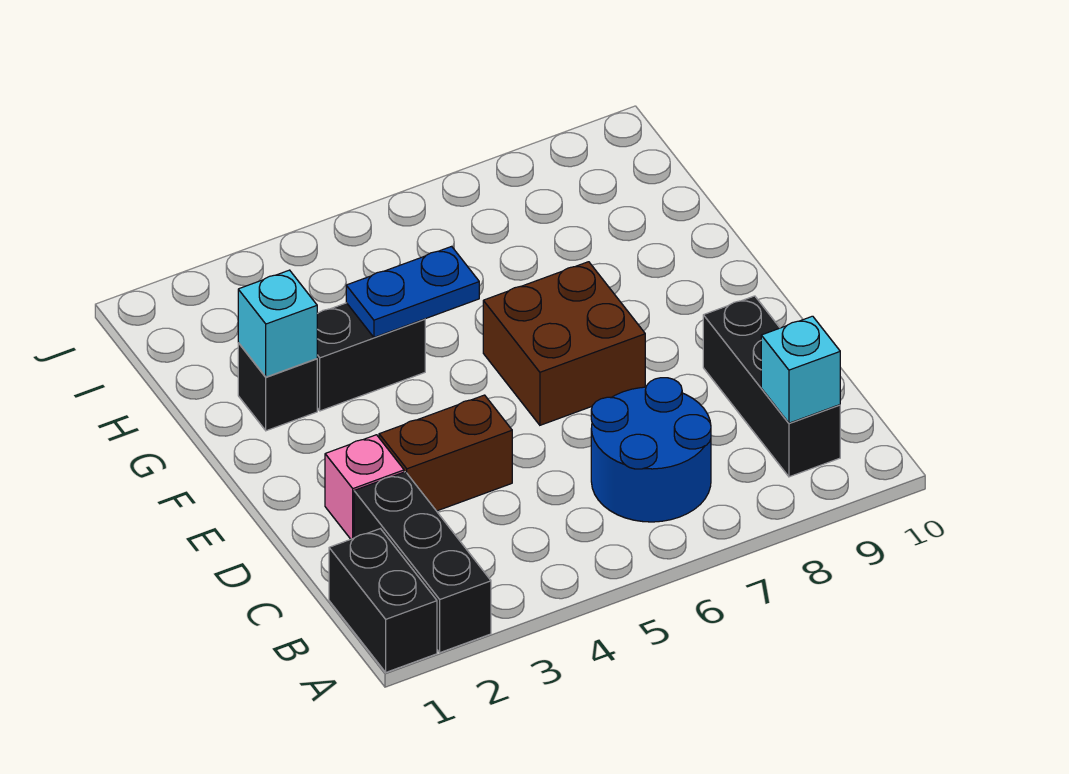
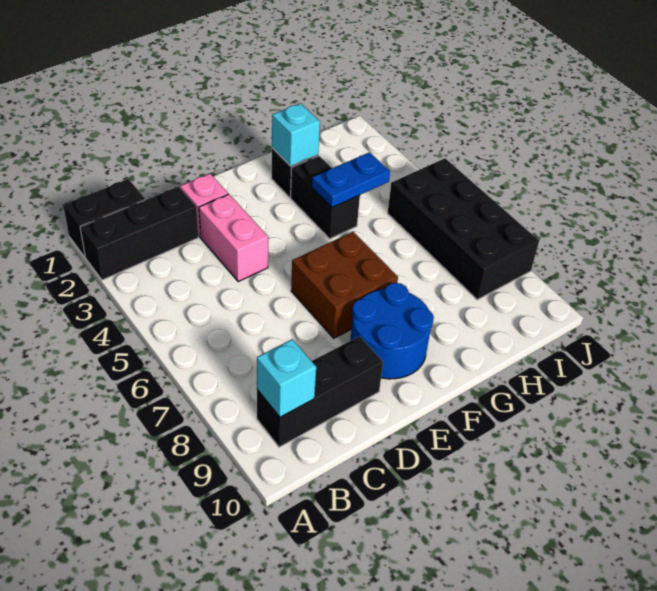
blue 2x2 round brick [591,378,711,522] -> blue 2x2 round brick moved to [351,283,434,379]
brown 1x2 brick [379,395,512,511] -> pink 1x2 brick [199,194,268,282]
blue 1x2 plate [346,246,479,337] -> blue 1x2 plate turned to [312,152,390,208]
none -> black 2x4 brick [387,158,539,300]

